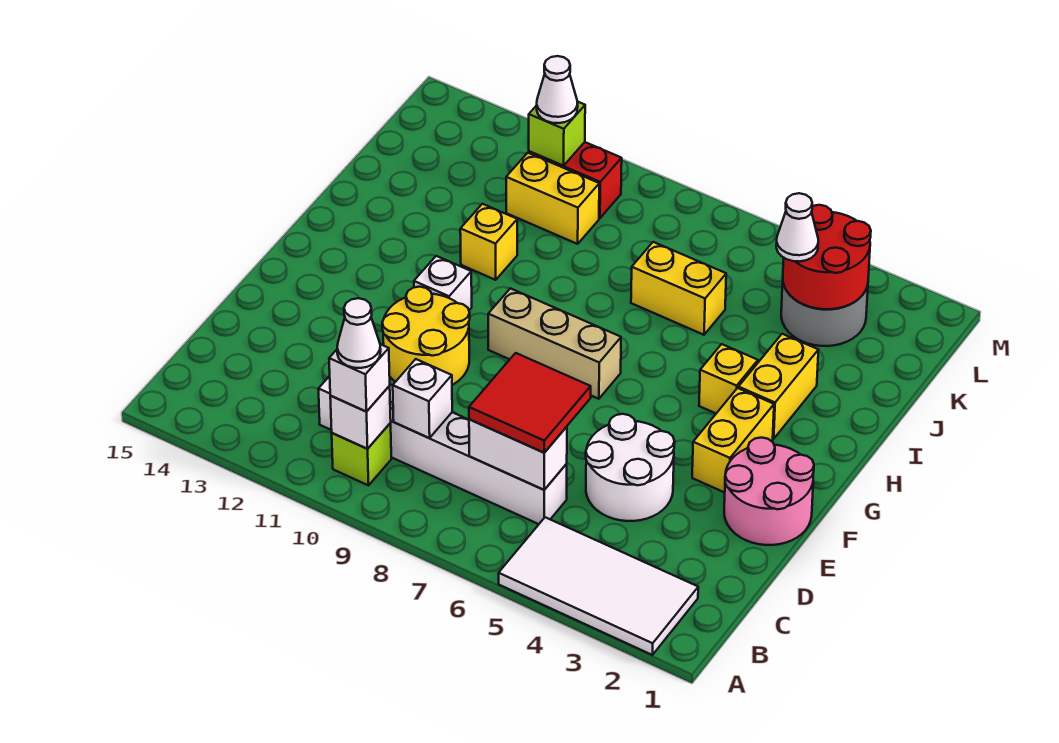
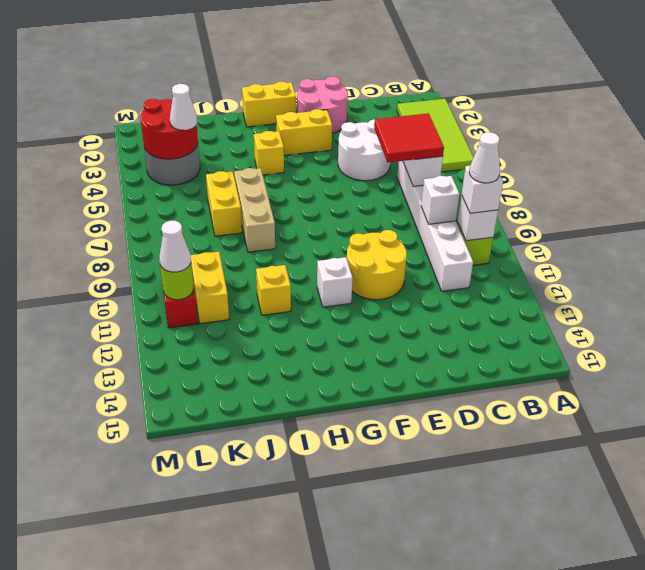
white 2x4 tile [499,517,698,655] -> lime 2x4 tile [397,99,474,172]
tan 1x3 brick [488,288,621,399] -> tan 1x3 brick moved to [234,168,275,252]
yellow 1x2 brick [738,334,818,439] -> yellow 1x2 brick moved to [242,82,296,127]
lime 1x1 brick [529,102,585,166] -> lime 1x1 round brick [160,263,194,300]

